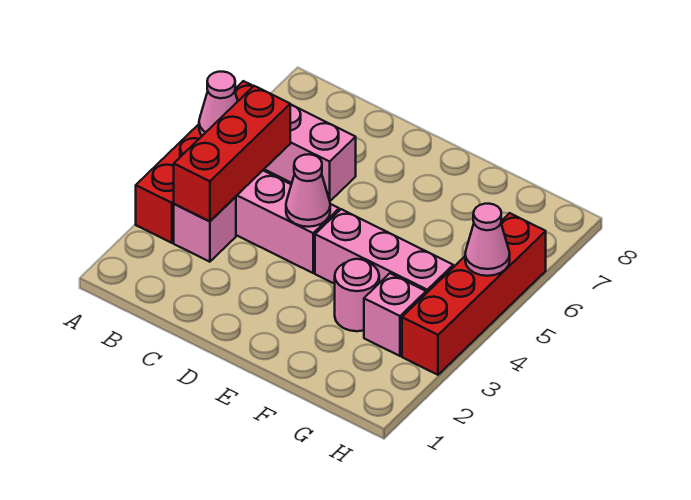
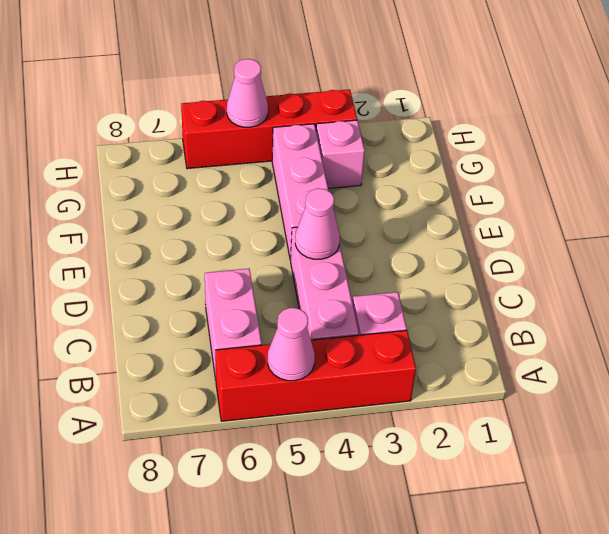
red 1x3 brick [174,86,290,221] -> none
pink 1x1 round brick [335,259,379,331] -> none

